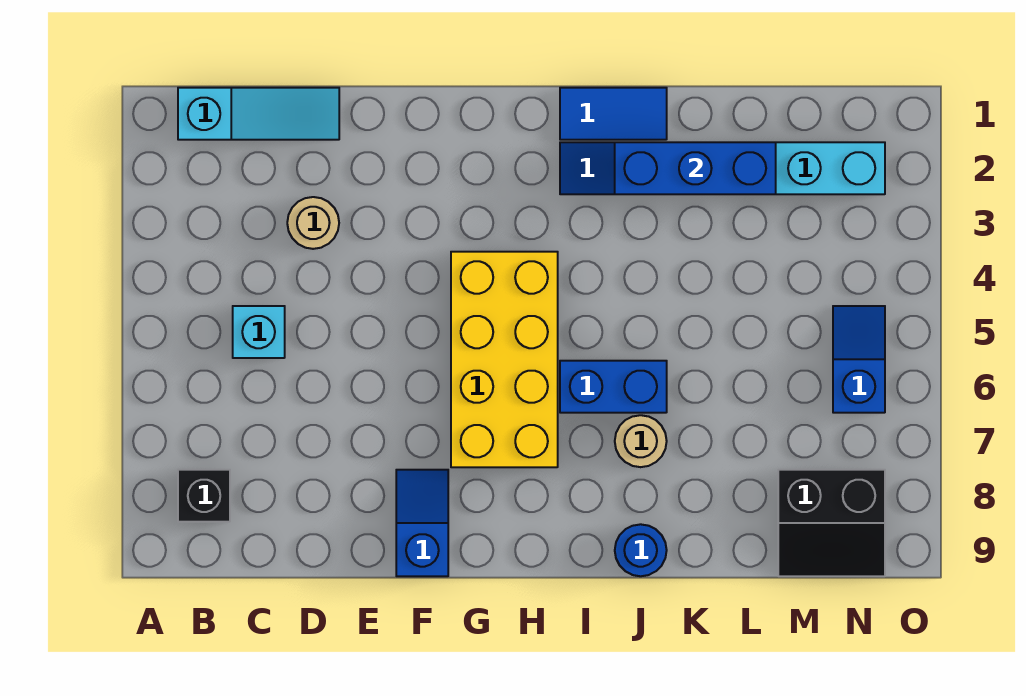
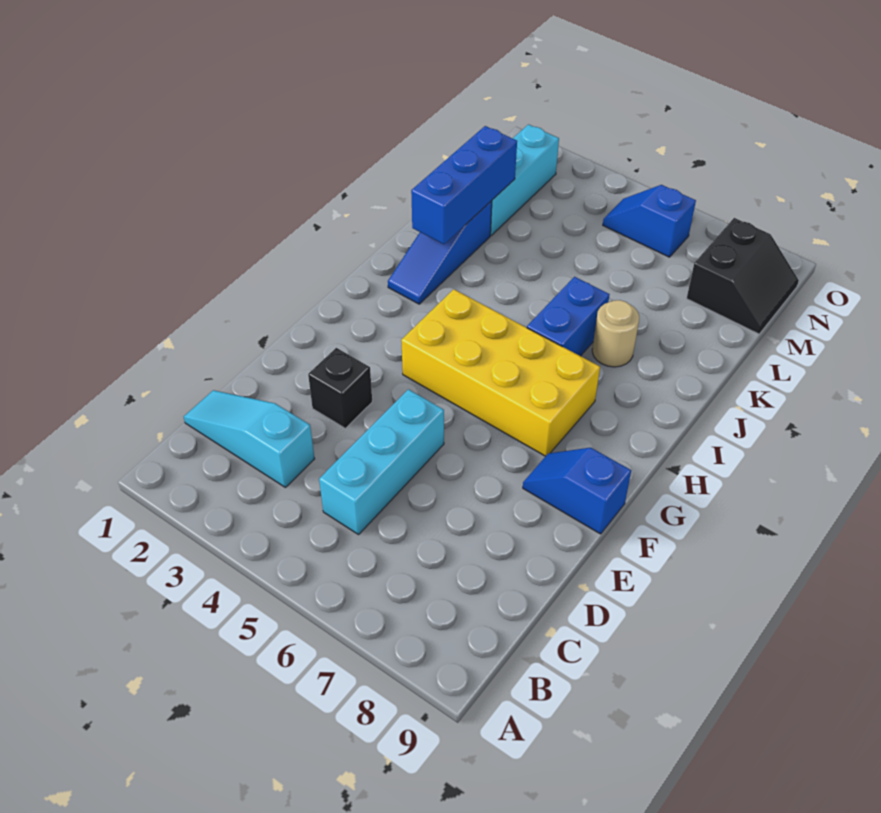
cyan 1x3 slope [178,88,339,140] -> cyan 1x3 slope turned to [184,390,315,487]
black 1x1 brick [178,470,230,522] -> black 1x1 brick moved to [308,348,372,428]
cyan 1x1 brick [233,306,285,358] -> cyan 1x3 brick [319,389,444,535]
tan 1x1 round brick [287,197,339,249] -> none
blue 1x2 tile [560,88,667,140] -> none
blue 1x1 round brick [615,524,667,576] -> none

